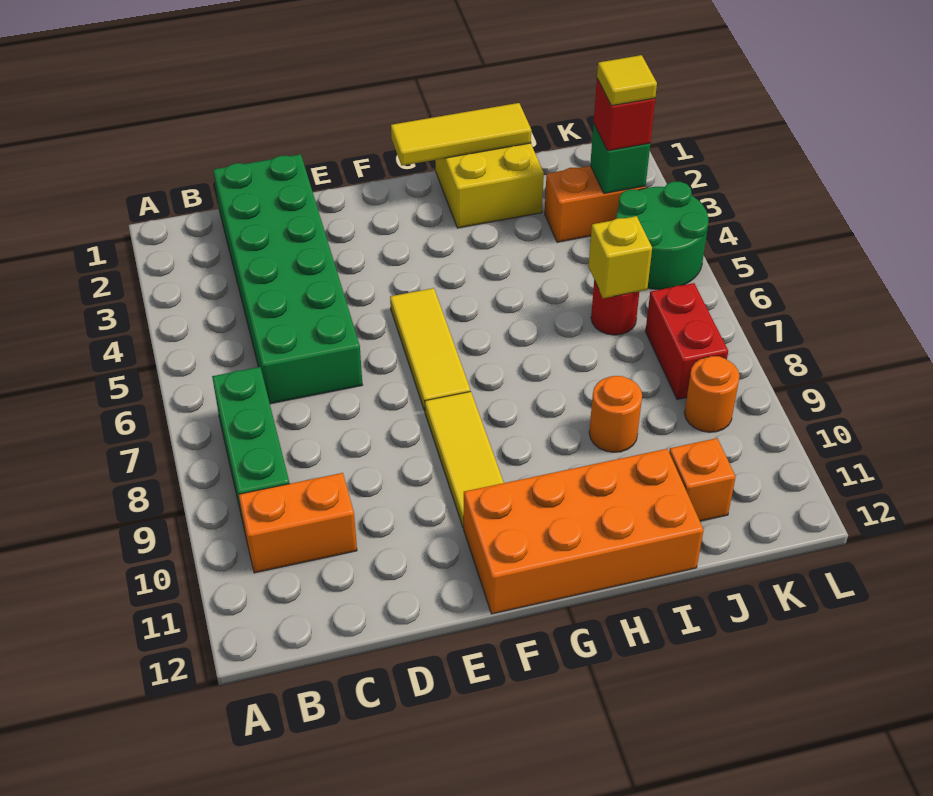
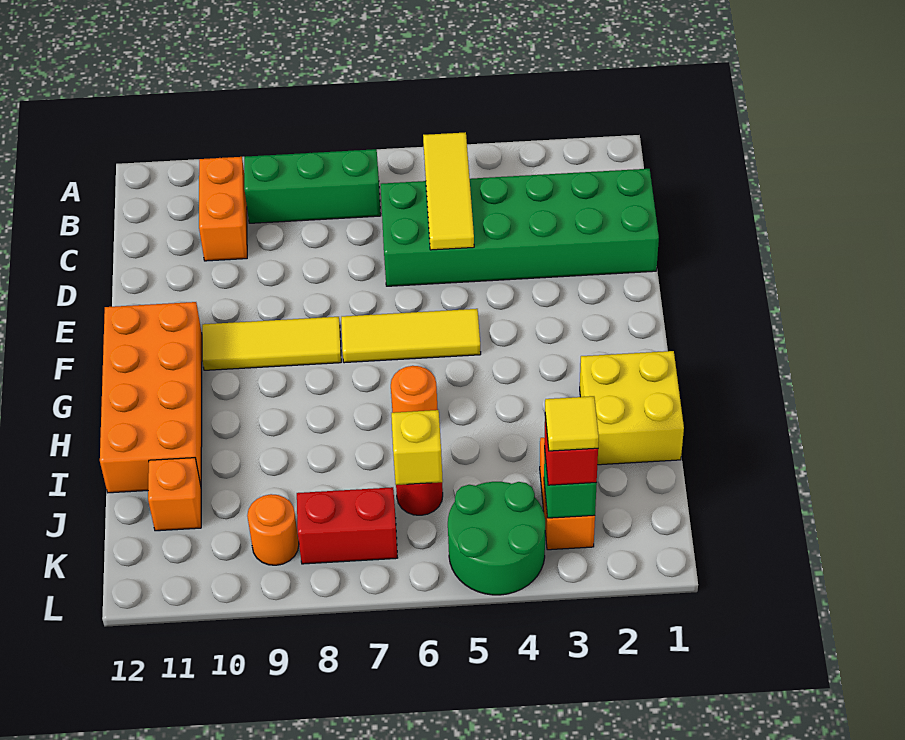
yellow 1x3 tile [391,103,531,166] -> yellow 1x3 tile moved to [423,132,474,250]
orange 1x1 round brick [589,376,642,452] -> orange 1x1 round brick moved to [391,366,438,413]

